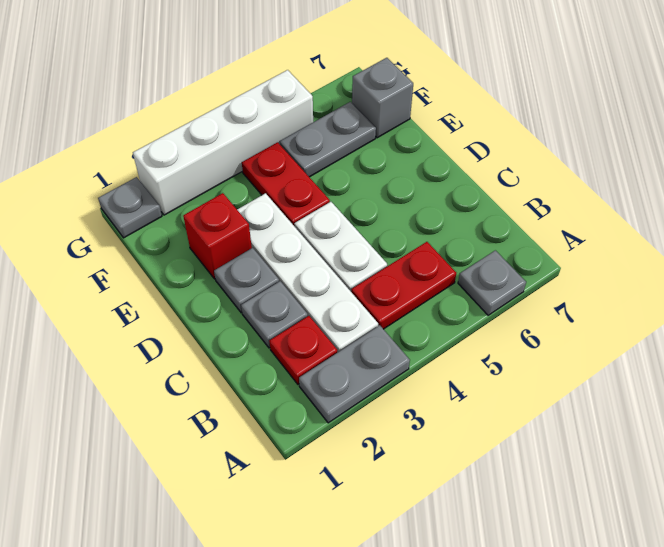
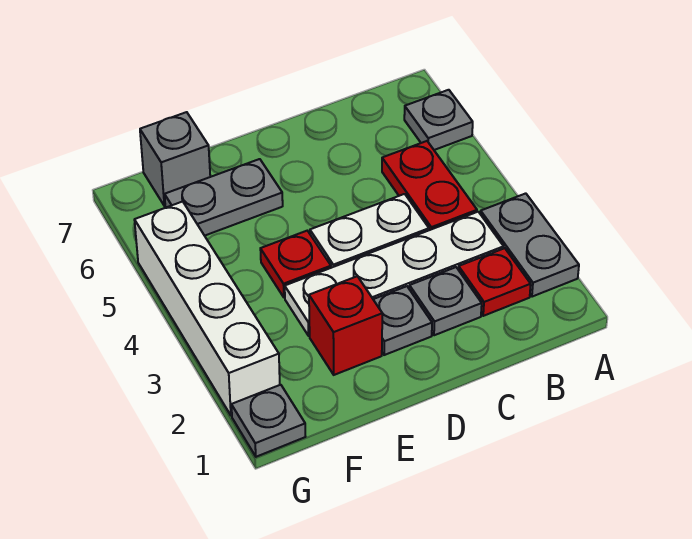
red 1x2 plate [242,142,330,226] -> red 1x1 plate [260,231,331,298]
grey 1x2 plate [280,102,376,177] -> grey 1x2 plate turned to [165,159,283,236]

